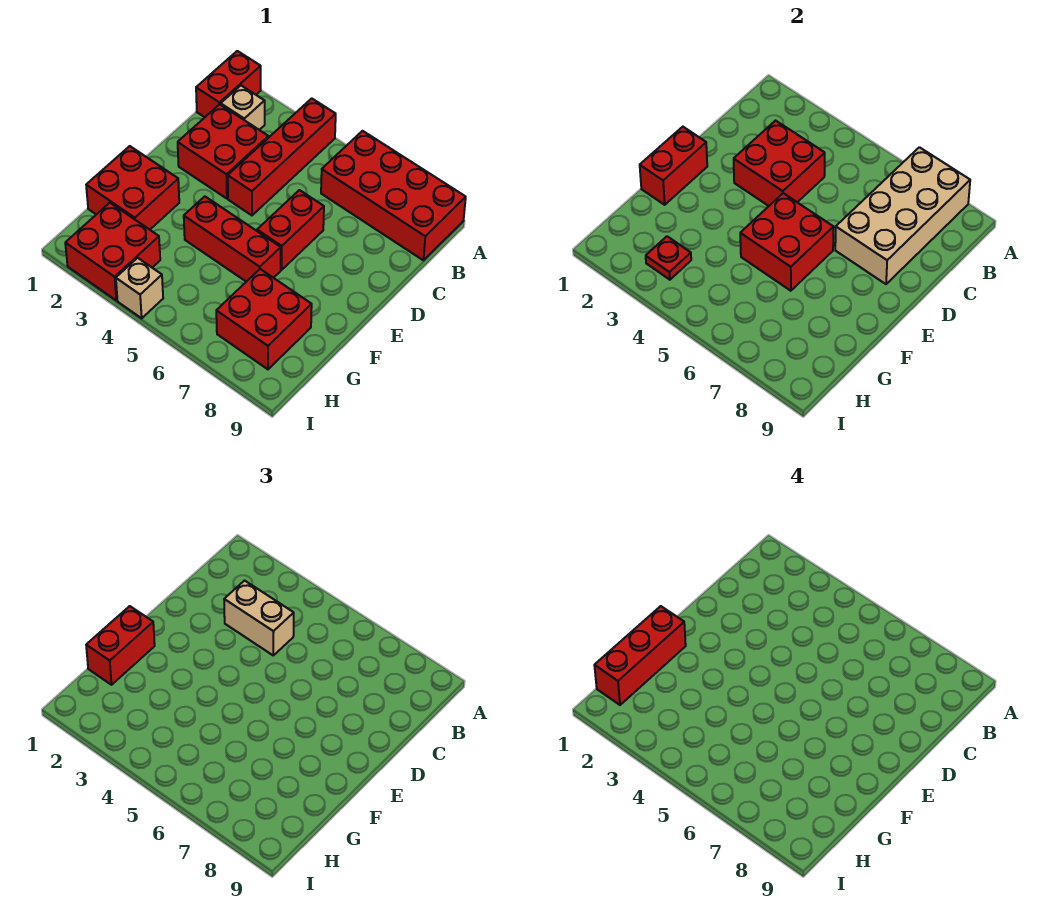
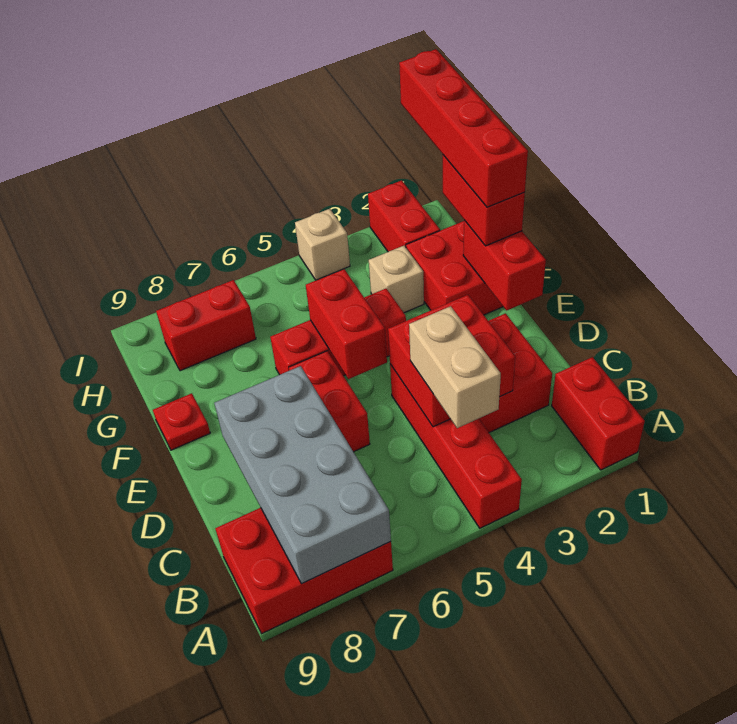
red 2x4 brick [321,131,466,260] -> red 2x3 brick [215,508,393,634]
tan 2x4 brick [835,147,970,284] -> grey 2x4 brick [214,366,391,584]
tan 1x1 brick [221,86,265,130] -> tan 1x1 brick moved to [369,246,424,313]
tan 1x2 brick [224,581,294,655] -> tan 1x2 brick turned to [409,306,501,428]
red 2x2 brick [740,193,834,291] -> red 1x2 brick [306,269,387,379]
red 1x3 brick [594,606,686,705] -> red 1x4 brick [399,49,528,207]
red 2x2 brick [216,269,312,369] -> red 1x2 brick [156,280,256,371]
red 2x2 brick [65,203,160,300] -> red 1x2 brick [368,180,440,252]
red 1x1 plate [646,236,691,280] -> red 1x1 plate moved to [153,393,210,450]

